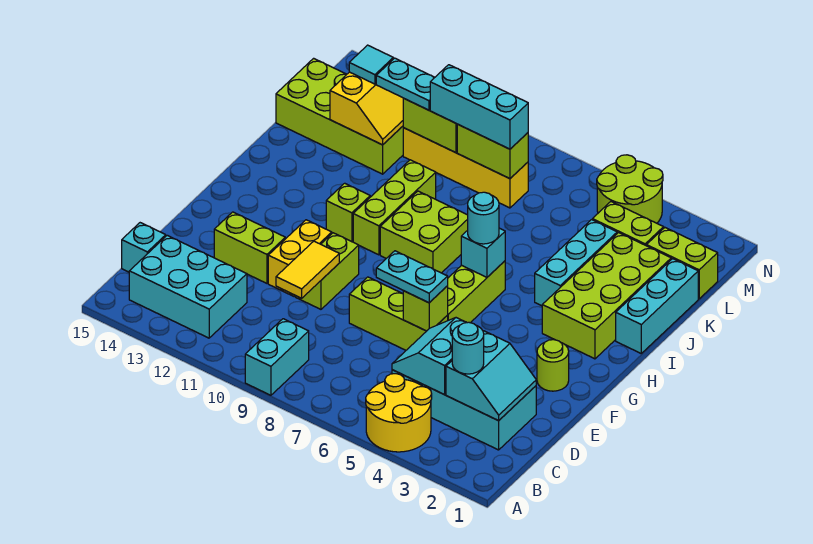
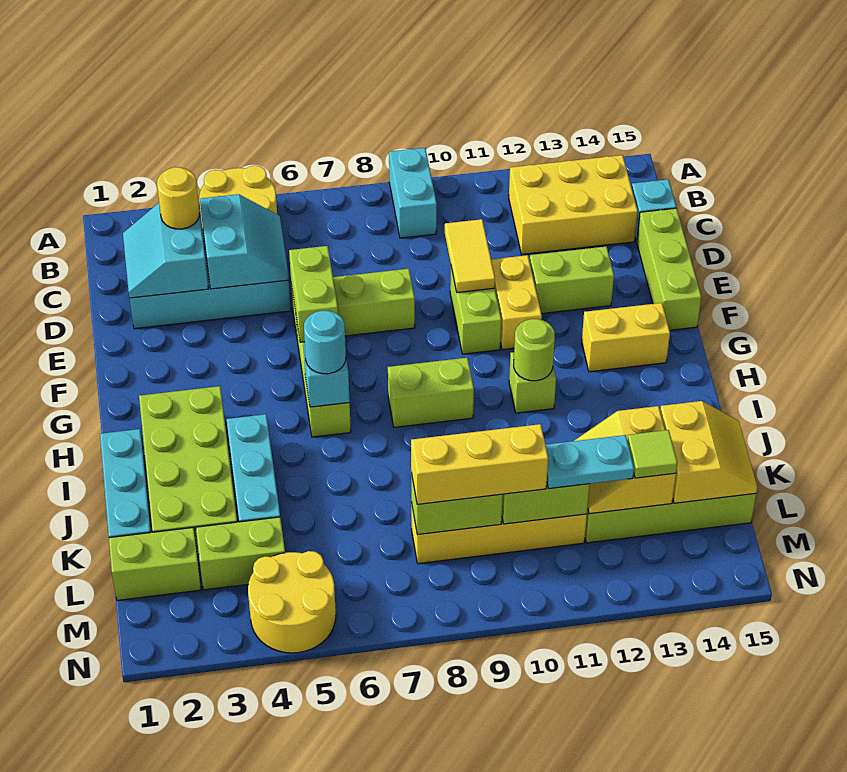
cyan 2x3 brick [129,235,247,338] -> yellow 2x3 brick [509,155,638,254]
cyan 1x1 round brick [452,322,484,374] -> yellow 1x1 round brick [157,167,200,229]
lime 1x1 brick [403,286,448,331] -> lime 1x2 brick [289,246,338,342]
cyan 1x2 plate [376,251,448,303] -> none
lime 1x1 round brick [537,340,569,391] -> lime 1x1 round brick moved to [514,319,555,381]
none -> yellow 1x2 brick [582,303,670,372]
lime 2x2 brick [380,191,468,273] -> lime 1x2 brick [388,358,474,427]
lime 1x3 brick [353,160,436,255] -> lime 1x3 brick moved to [637,208,701,330]
none -> yellow 2x2 slope [660,401,757,503]
cyan 1x3 brick [430,65,528,149] -> yellow 1x3 brick [411,424,548,504]
cyan 1x1 tile [349,45,393,84] -> lime 1x1 tile [627,430,677,478]
lime 2x2 round brick [597,155,663,223] -> yellow 2x2 round brick [248,551,336,653]

